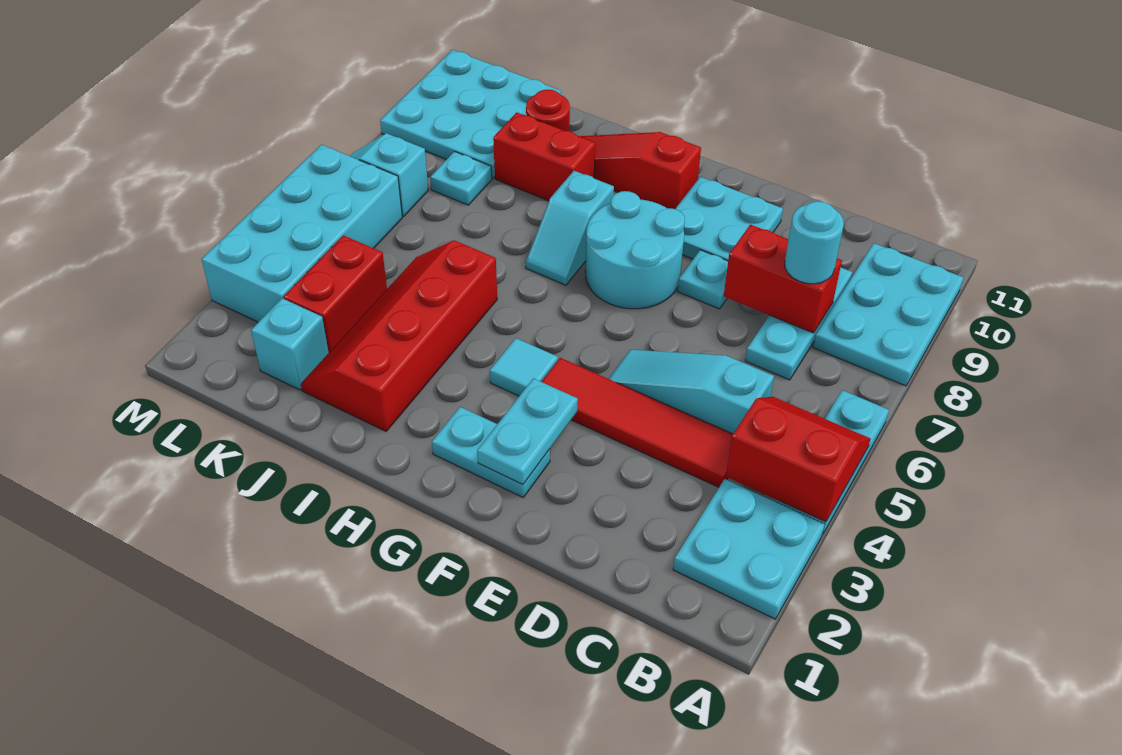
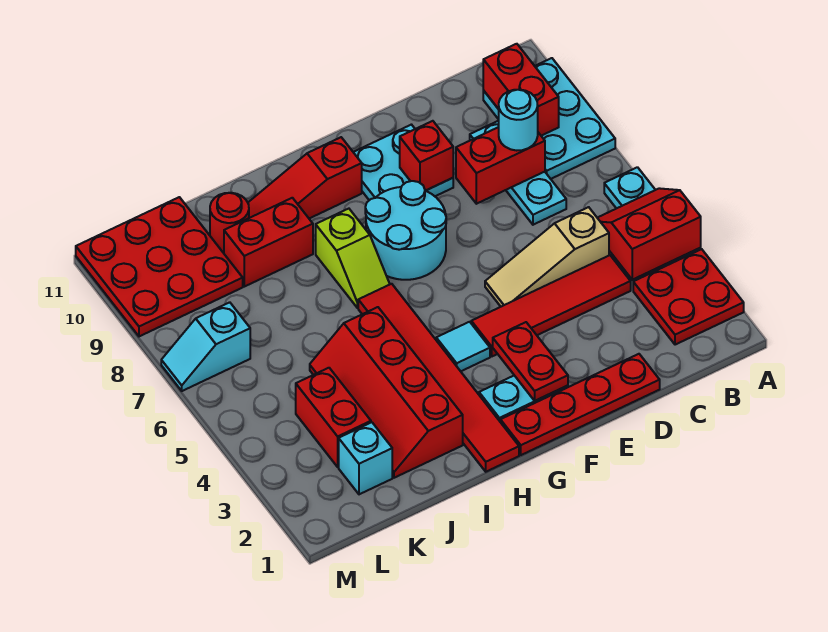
cyan 2x2 plate [673,479,825,619] -> red 2x2 plate [633,249,744,345]
none -> red 1x2 brick [483,44,559,136]
cyan 1x3 slope [609,350,774,434] -> tan 1x3 slope [485,207,609,307]
none -> red 1x4 plate [500,354,660,455]
cyan 1x1 plate [678,250,728,309] -> none
none -> red 1x1 brick [400,121,453,191]
cyan 1x2 plate [477,378,578,485] -> red 1x2 plate [493,322,568,401]
none -> red 1x6 tile [358,284,519,472]
cyan 1x2 slope [526,171,614,285] -> lime 1x2 slope [316,209,390,308]
cyan 1x1 plate [430,152,492,205] -> none
cyan 3x3 plate [380,50,561,178] -> red 3x3 plate [76,197,243,336]
cyan 2x4 brick [202,145,402,322] -> none

